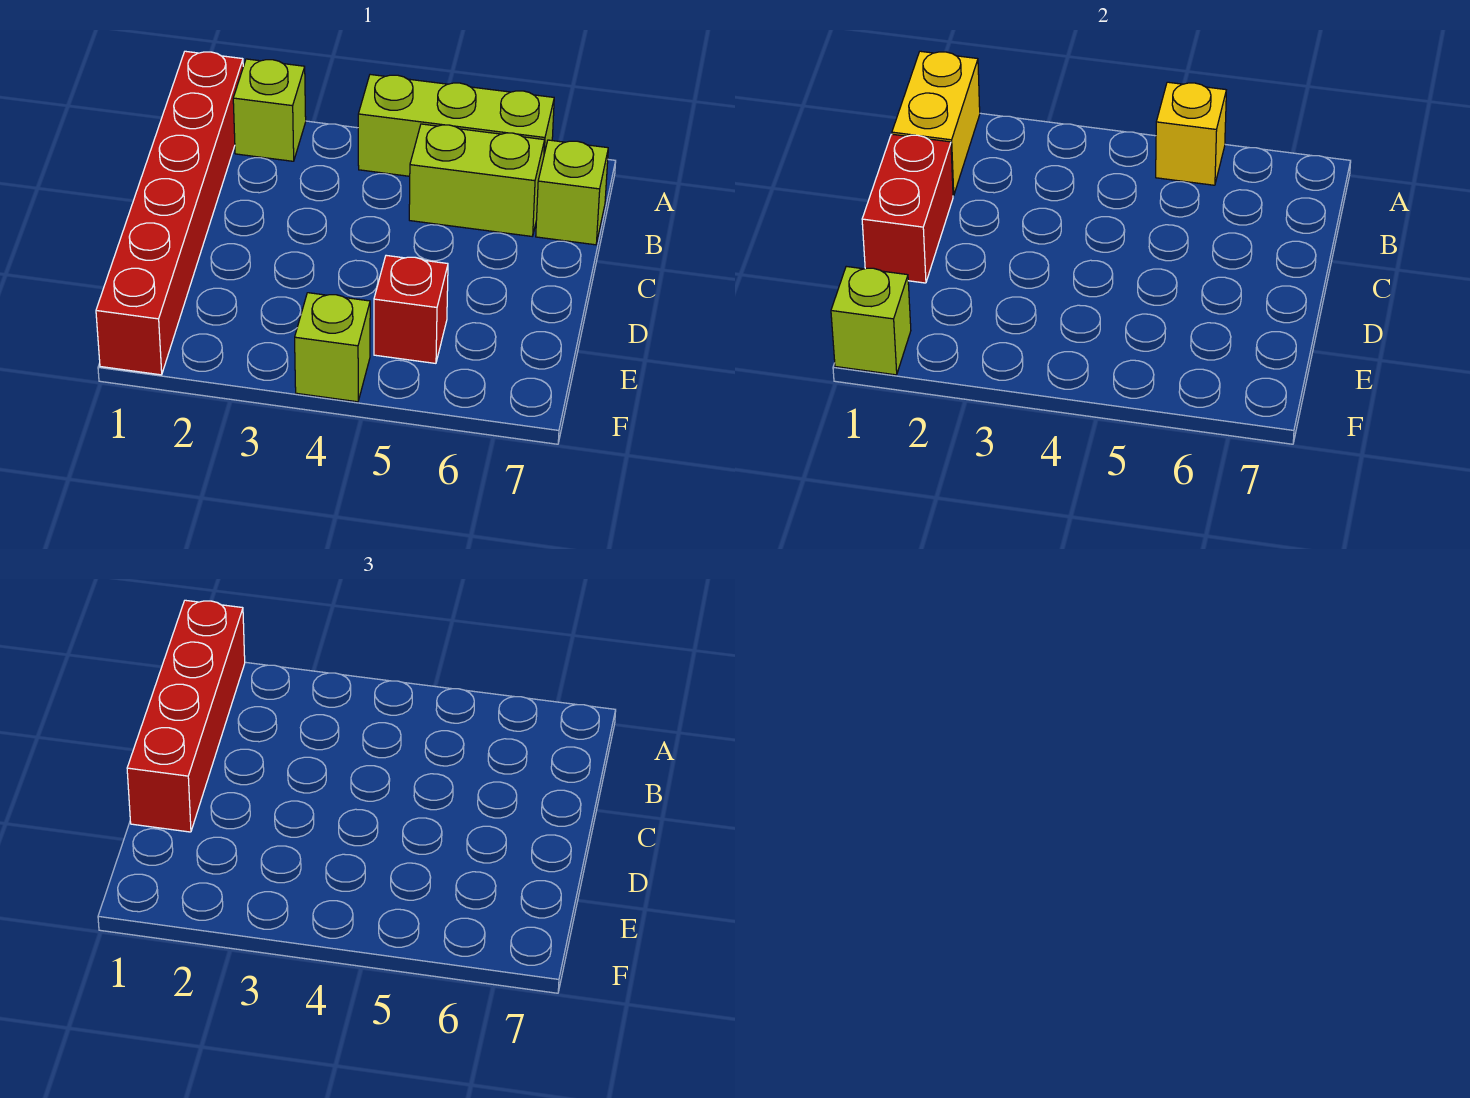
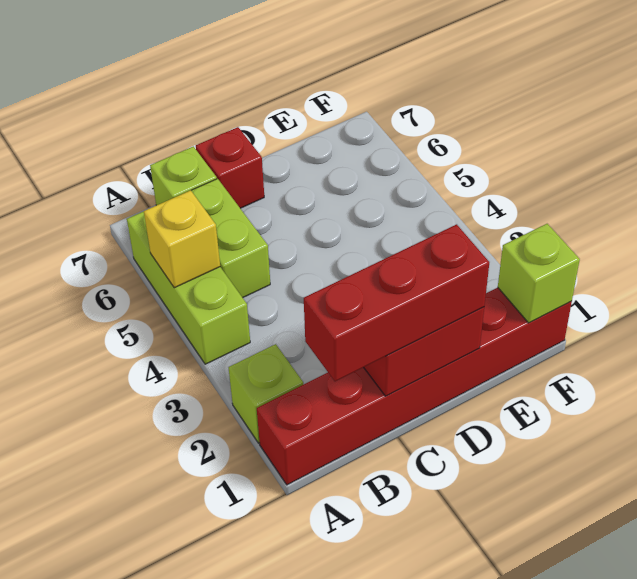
yellow 1x2 brick [892,51,980,196] -> none
red 1x4 brick [127,600,245,832] -> red 1x3 brick [304,224,489,381]
red 1x1 brick [374,255,448,363] -> red 1x1 brick moved to [196,127,264,208]
lime 1x1 brick [295,293,370,402] -> none

